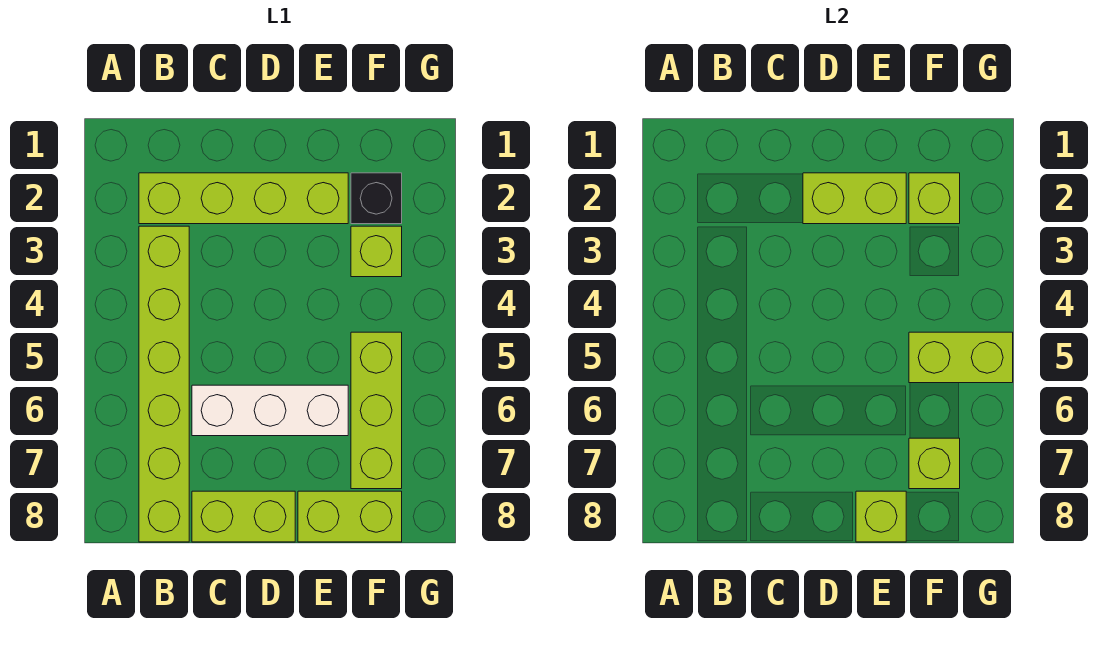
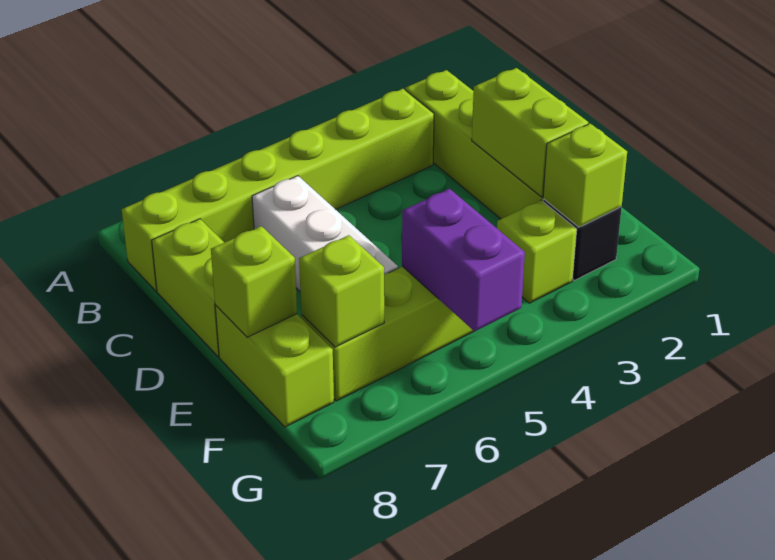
lime 1x2 brick [909,332,1013,383] -> purple 1x2 brick [402,189,525,331]

